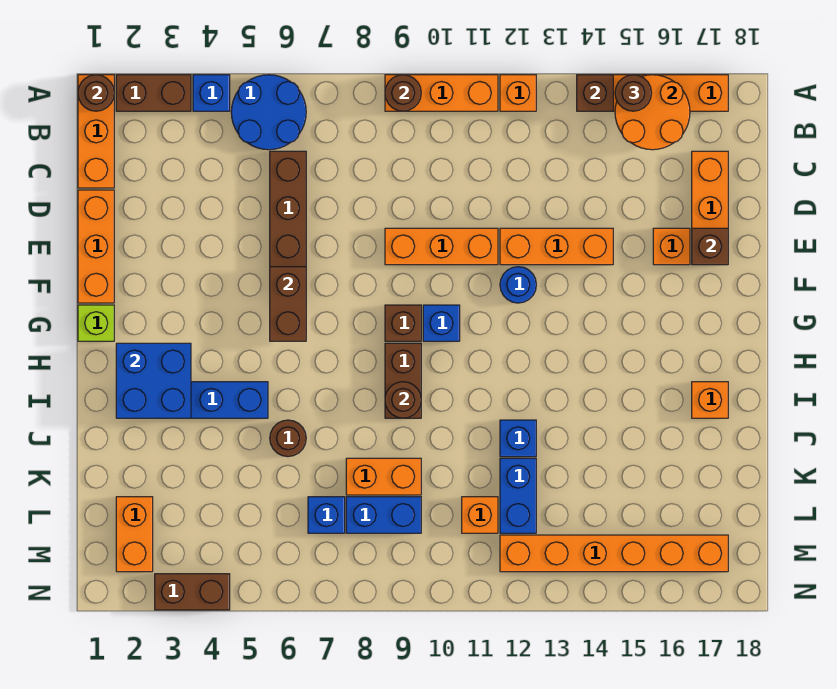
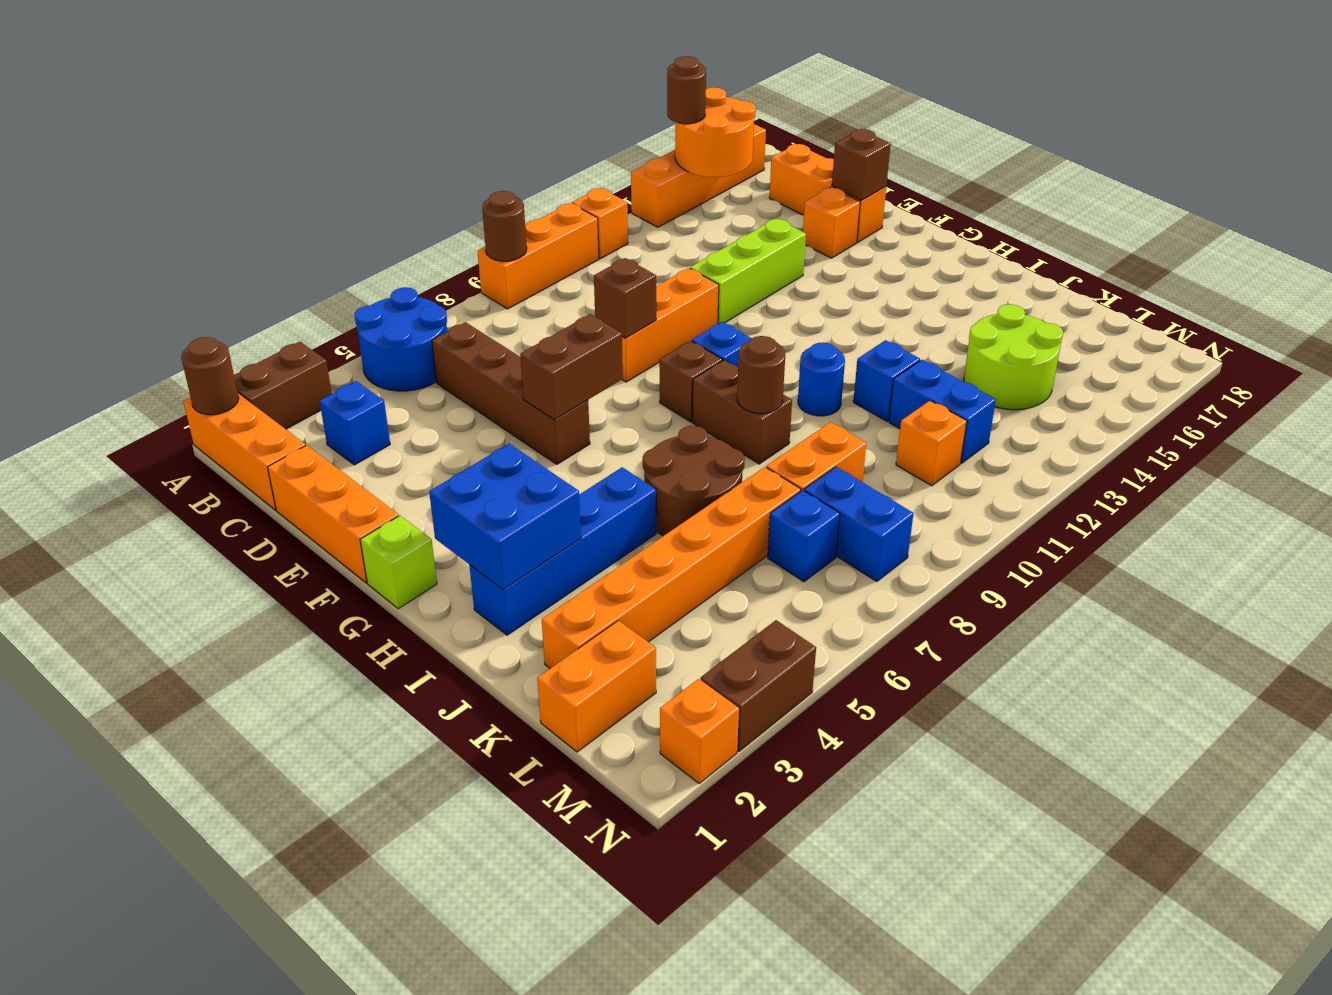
blue 1x1 brick [193,75,230,111] -> blue 1x1 brick moved to [320,381,390,465]
brown 1x1 brick [577,75,613,111] -> brown 1x1 brick moved to [594,258,656,338]
orange 1x3 brick [500,228,613,265] -> lime 1x3 brick [690,219,806,324]
brown 1x2 brick [270,267,306,341] -> brown 1x2 brick turned to [520,314,623,420]
blue 1x1 round brick [500,267,536,303] -> blue 1x1 round brick moved to [798,343,845,416]
orange 1x1 brick [692,382,728,418] -> orange 1x1 brick moved to [660,679,739,783]
brown 1x1 round brick [270,420,306,457] -> brown 2x2 round brick [643,426,745,536]
none -> lime 2x2 round brick [964,304,1063,410]
orange 1x2 brick [116,497,153,572] -> orange 1x2 brick turned to [537,621,656,752]
blue 1x2 brick [346,497,421,533] -> blue 1x2 brick turned to [804,467,914,582]
orange 1x6 brick [500,535,728,572] -> orange 1x6 brick moved to [542,467,801,668]

